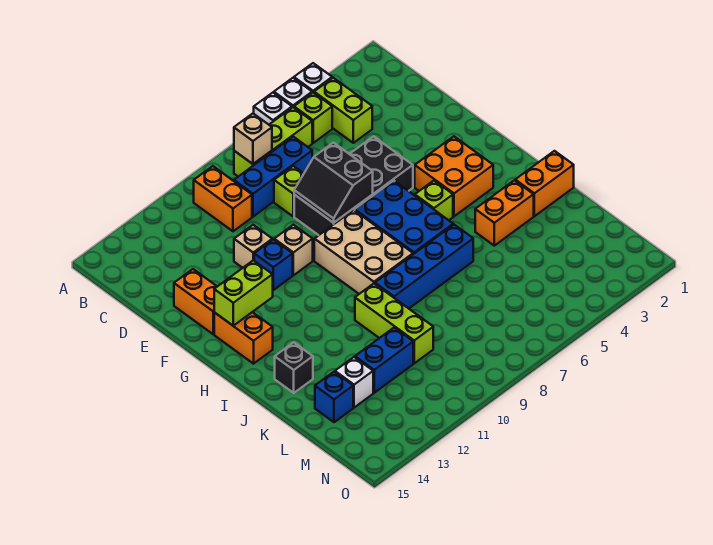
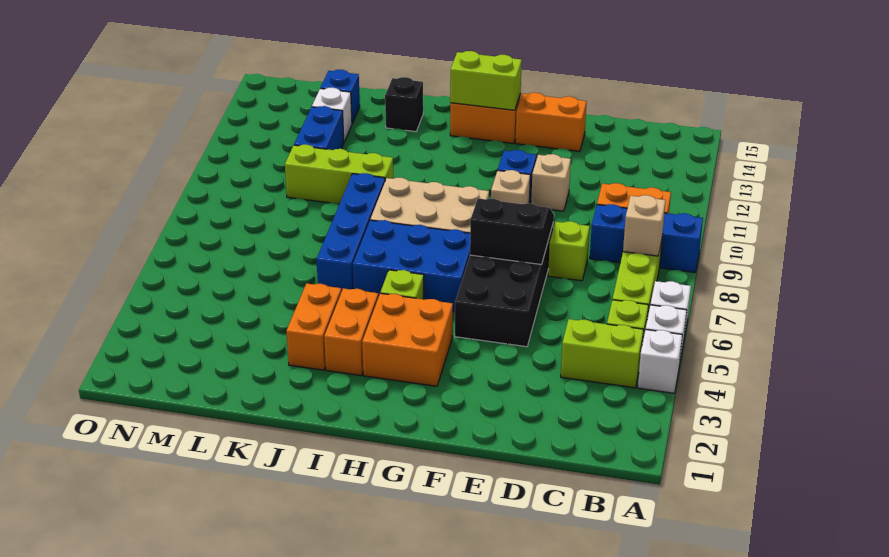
blue 1x3 brick [234,137,312,217] -> blue 1x3 brick turned to [590,204,703,273]
lime 1x2 brick [214,260,273,326] -> lime 1x2 brick turned to [450,51,522,110]
orange 1x2 brick [515,151,574,216] -> orange 1x2 brick moved to [324,288,378,376]

